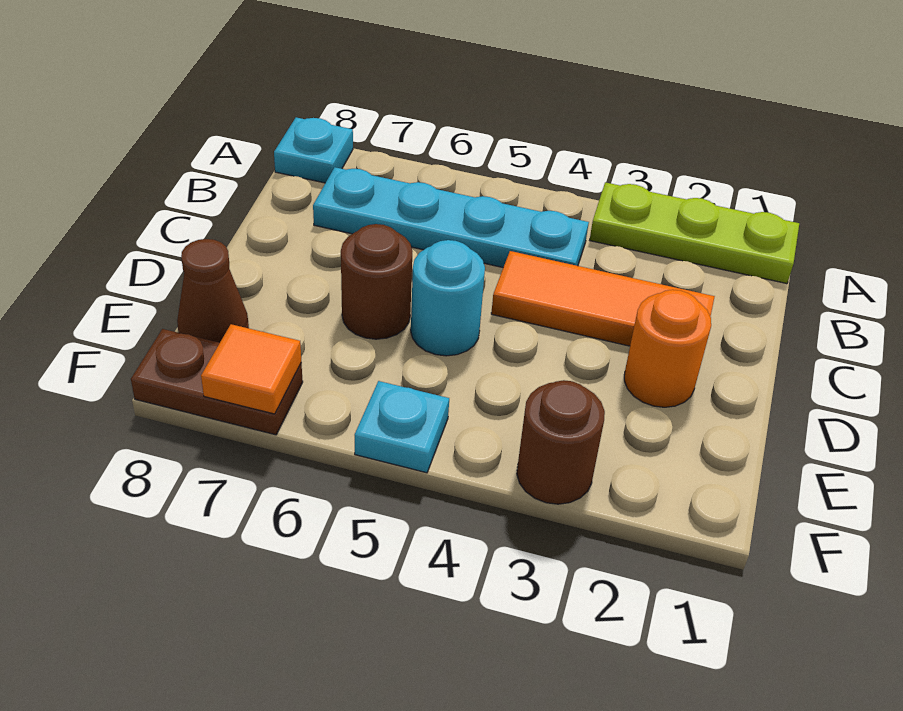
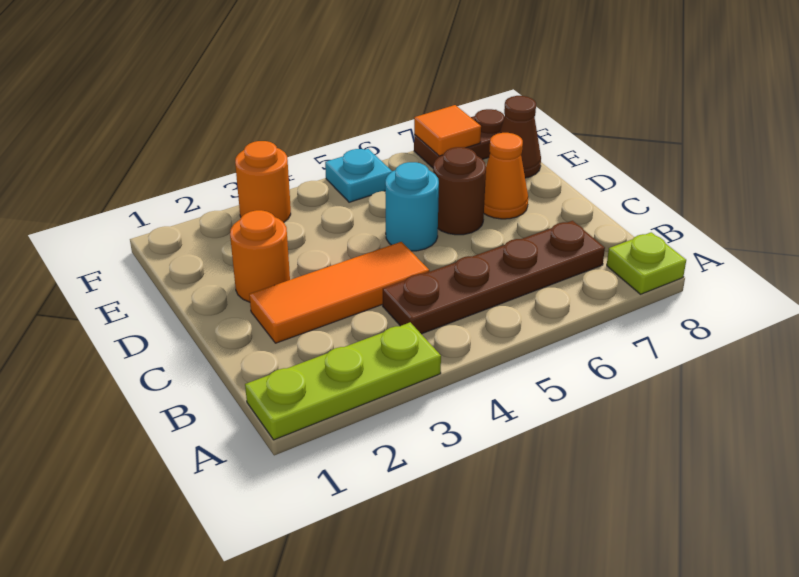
cyan 1x1 plate [274,117,353,183] -> lime 1x1 plate [607,232,686,294]
cyan 1x4 plate [313,167,589,267] -> brown 1x4 plate [383,221,605,334]
none -> orange 1x1 cone [484,133,528,219]
brown 1x1 round brick [517,380,605,504] -> orange 1x1 round brick [235,141,291,222]

